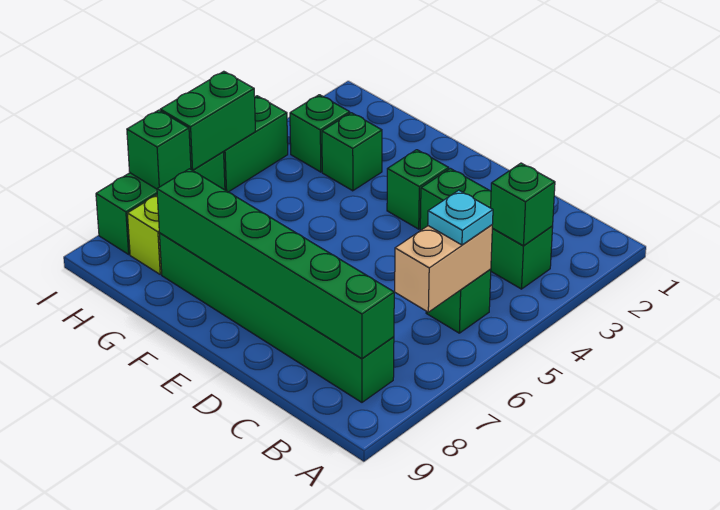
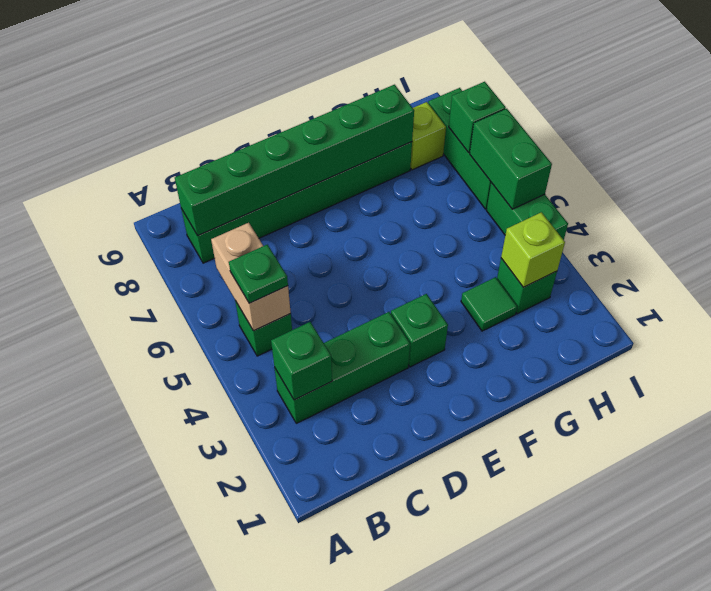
cyan 1x1 plate [428,190,493,245] -> green 1x1 plate [229,245,288,303]
green 1x1 brick [322,113,382,191] -> green 1x1 tile [461,277,517,331]
none -> lime 1x1 brick [501,212,565,287]

